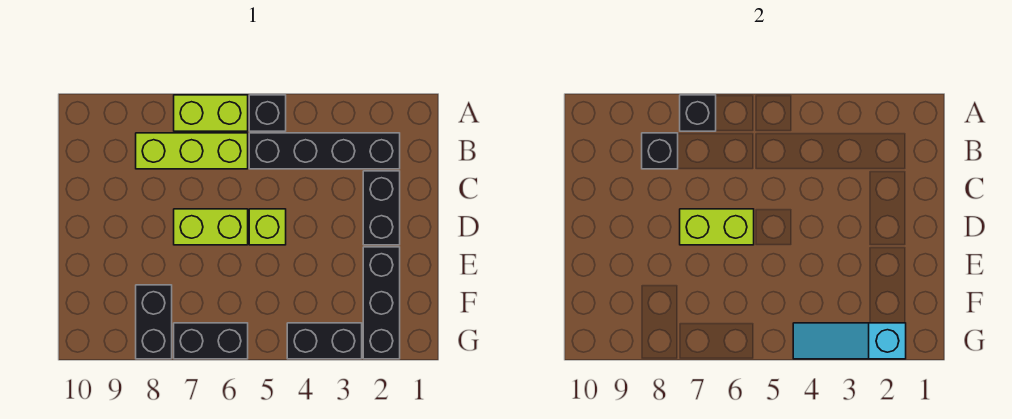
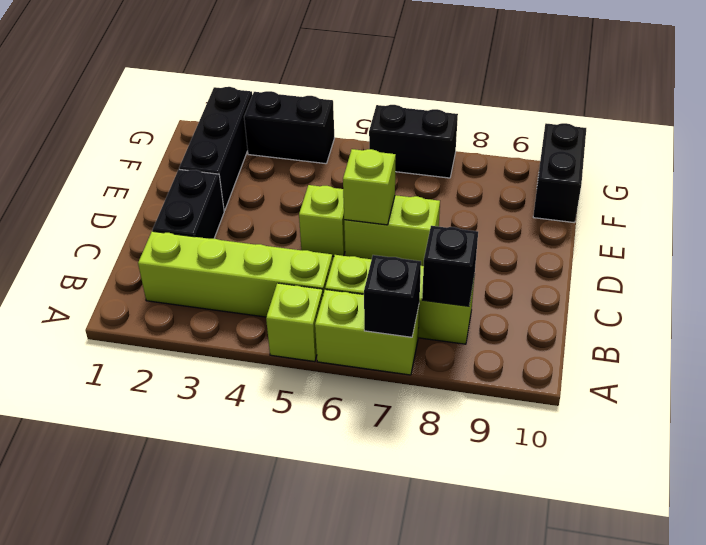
black 1x1 brick [249,95,286,131] -> lime 1x1 brick [266,283,323,362]
black 1x4 brick [249,133,400,169] -> lime 1x4 brick [138,231,333,317]
lime 1x2 brick [680,209,754,245] -> lime 1x1 brick [343,149,396,225]
black 1x2 brick [136,285,172,359] -> black 1x2 brick moved to [533,123,586,223]
cyan 1x3 slope [793,323,906,359] -> none

